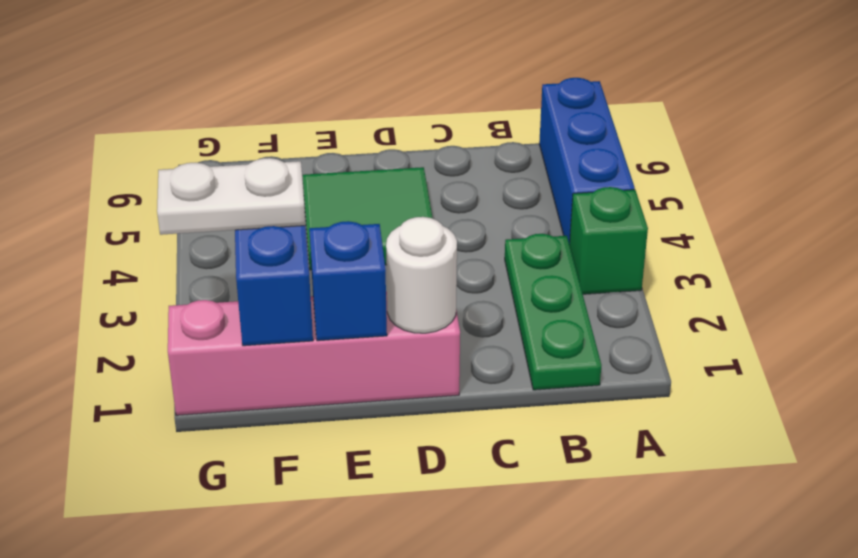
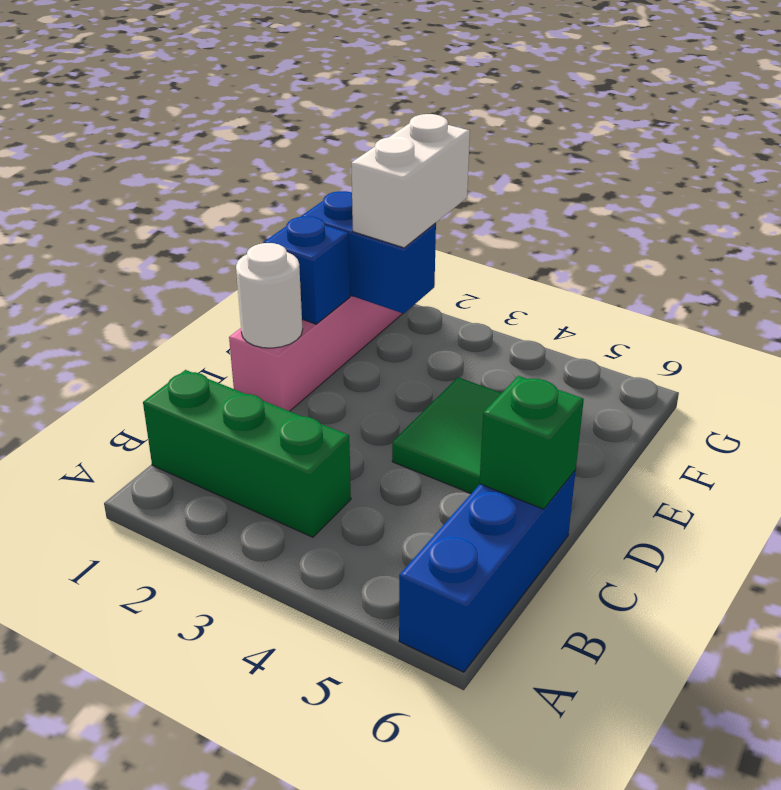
green 1x1 brick [569,187,648,294] -> green 1x1 brick moved to [479,376,584,509]
blue 1x3 brick [539,78,635,244] -> blue 1x3 brick turned to [399,470,576,672]
green 1x3 plate [505,234,602,390] -> green 1x3 brick [143,370,351,537]
white 1x2 plate [157,158,306,235] -> white 1x2 brick [351,114,470,248]

